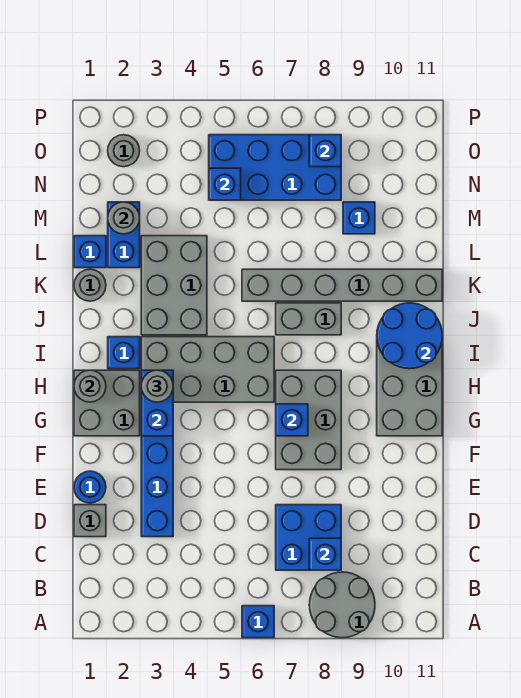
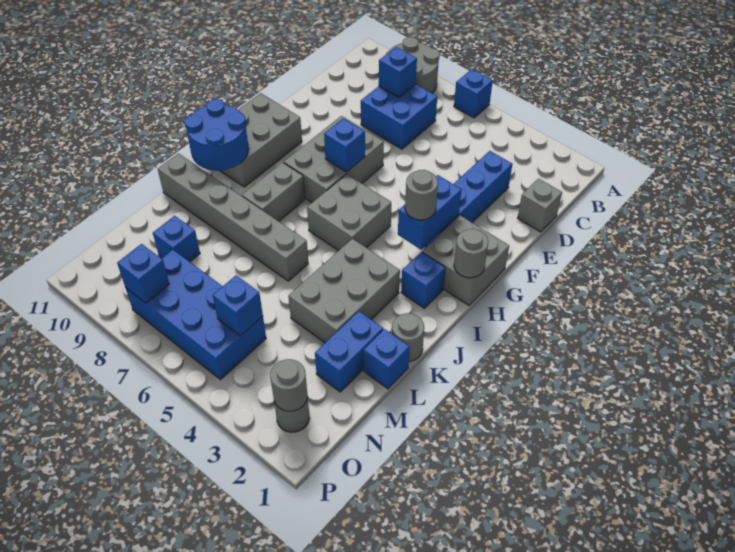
blue 1x1 round brick [74,471,106,503] -> none
grey 2x4 brick [141,337,274,402] -> grey 2x2 brick [307,174,391,251]
grey 1x2 brick [276,303,341,335] -> grey 1x2 brick turned to [242,162,305,221]
grey 1x1 round brick [108,202,140,234] -> grey 1x1 round brick moved to [270,359,308,411]

